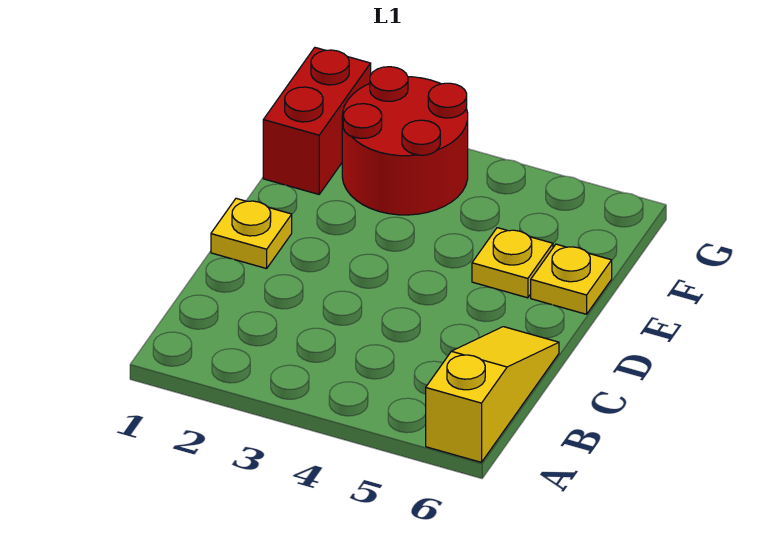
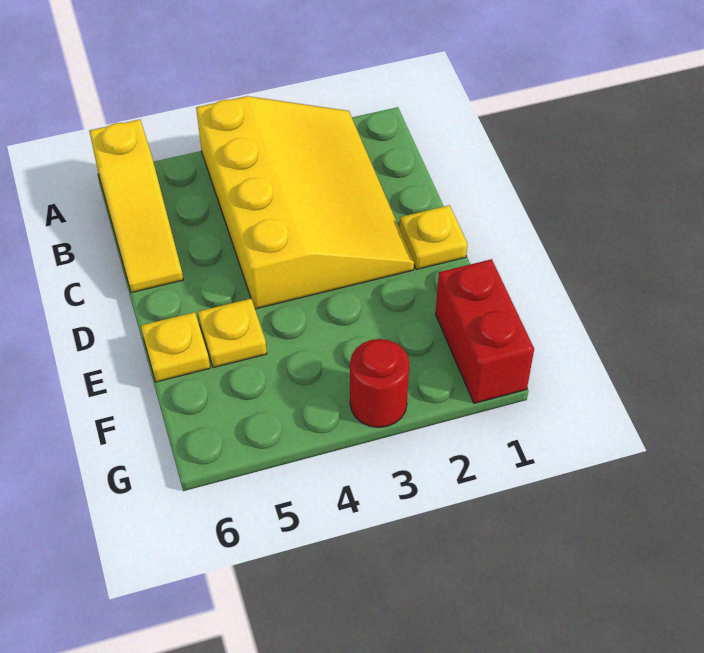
none -> yellow 3x4 slope [196,96,414,309]
red 2x2 round brick [342,67,468,215] -> red 1x1 round brick [350,339,409,427]

